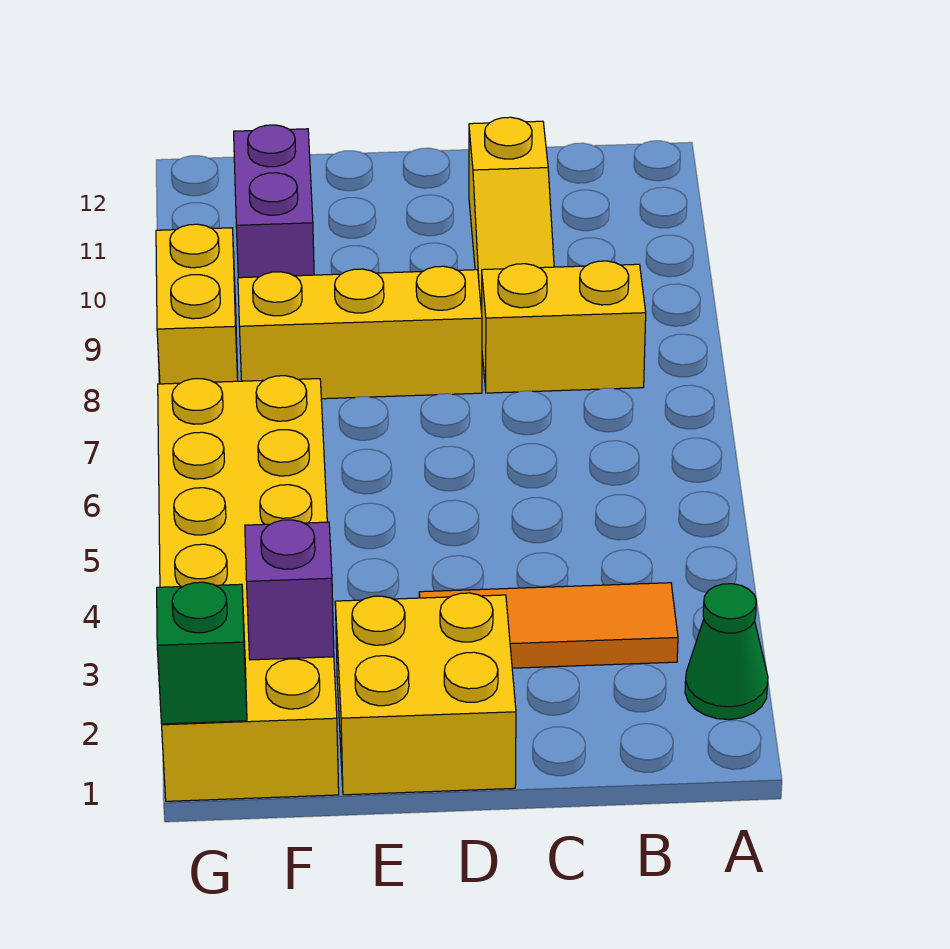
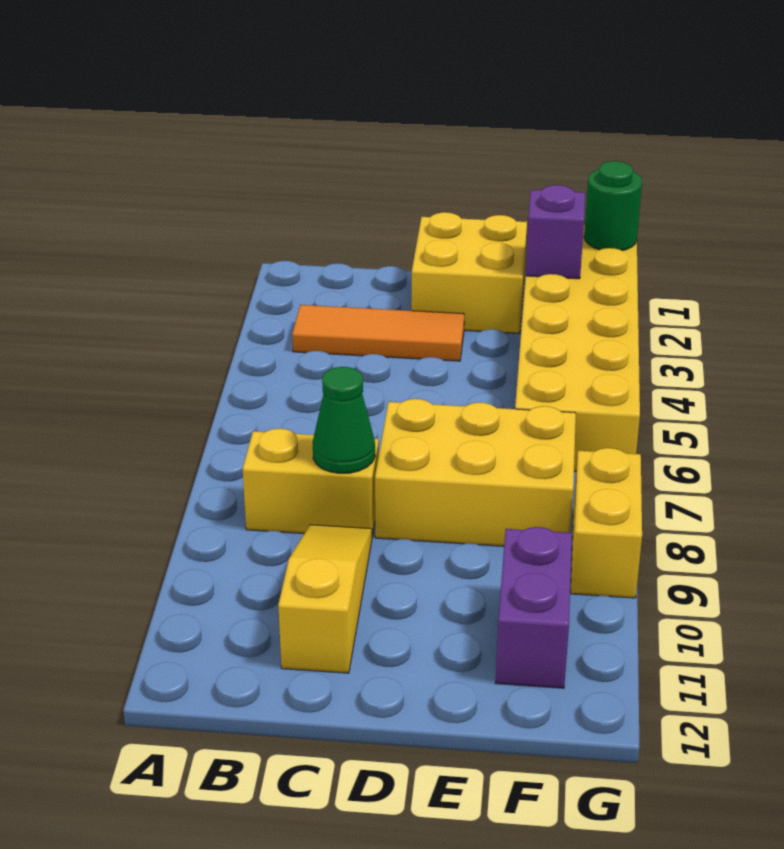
green 1x1 cone [685,584,768,720] -> green 1x1 cone moved to [313,367,375,473]
yellow 1x3 brick [238,266,482,399] -> yellow 2x3 brick [375,399,576,546]
green 1x1 brick [157,582,247,724] -> green 1x1 round brick [584,161,642,250]

